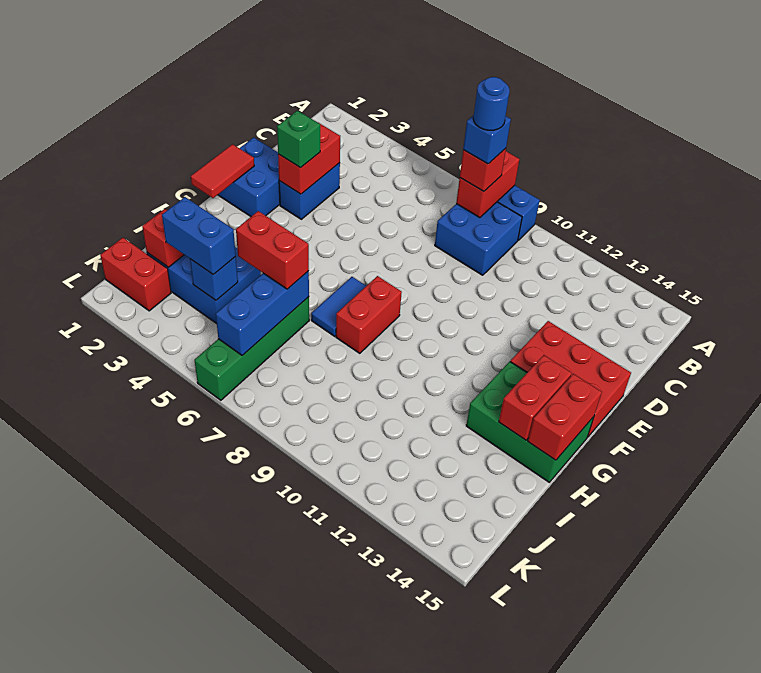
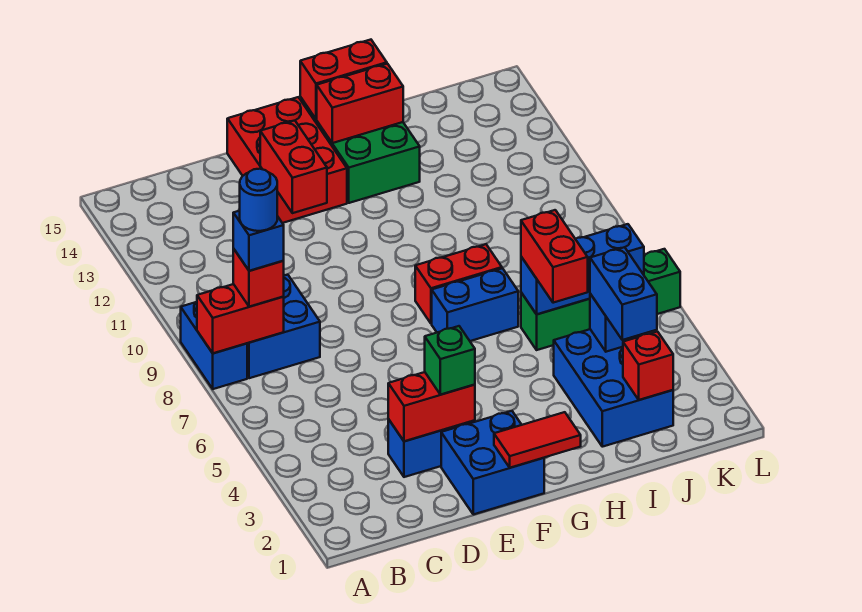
blue 1x2 tile [311,277,366,336] -> blue 1x2 brick [432,268,518,341]
red 1x2 brick [100,238,171,311] -> red 1x2 brick moved to [260,121,327,213]

